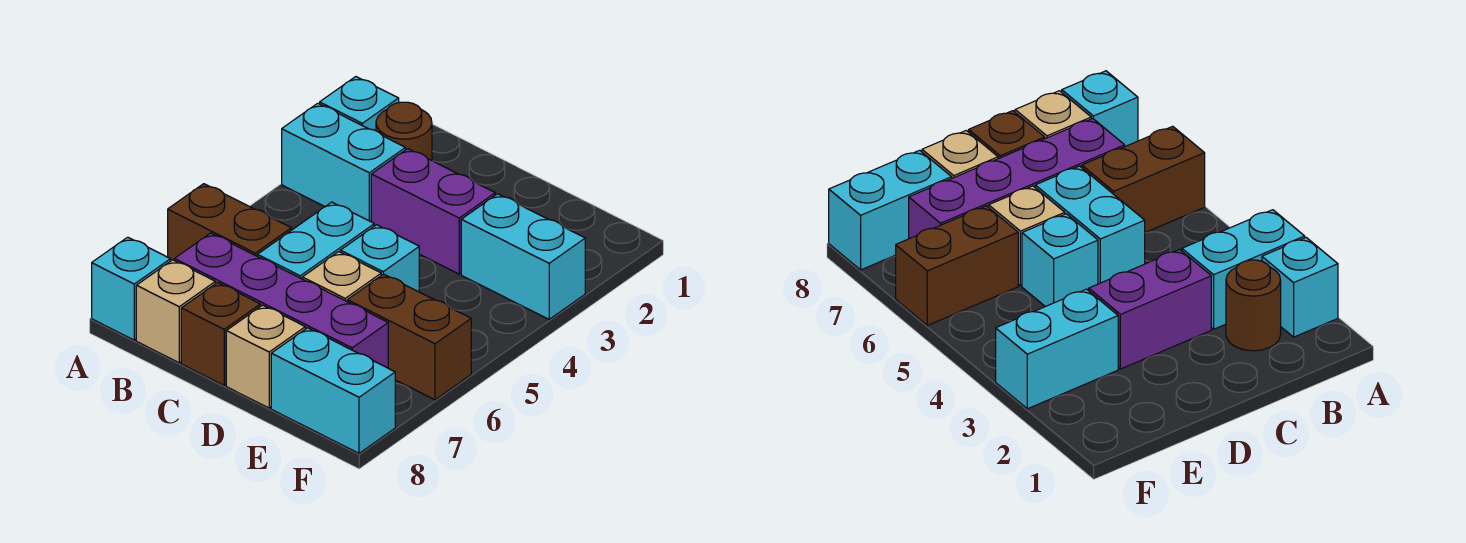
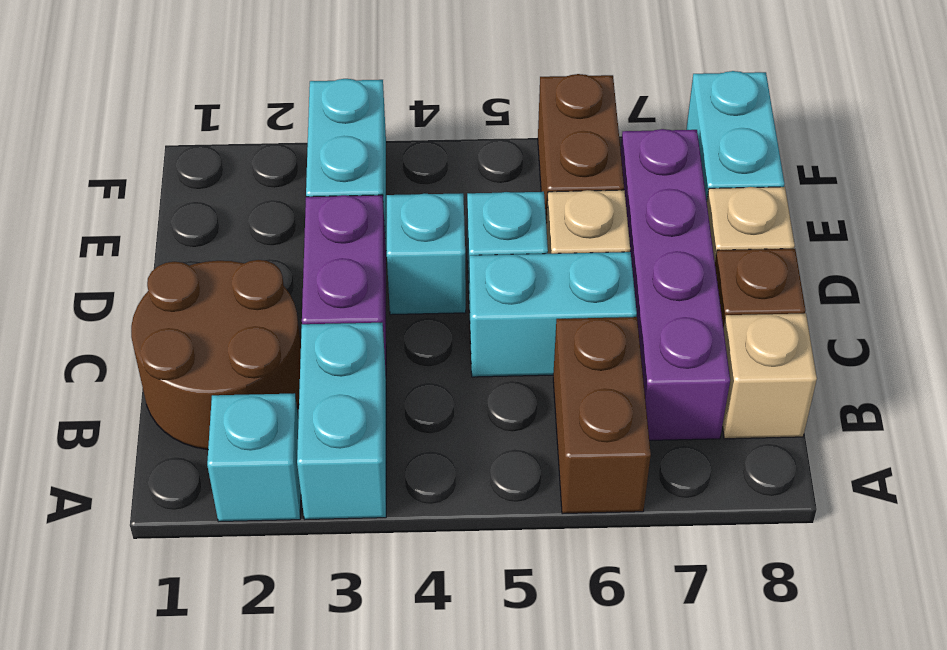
cyan 1x1 brick [92,237,171,340] -> cyan 1x1 brick moved to [387,193,466,315]
brown 1x1 round brick [376,102,432,160] -> brown 2x2 round brick [131,260,301,450]

